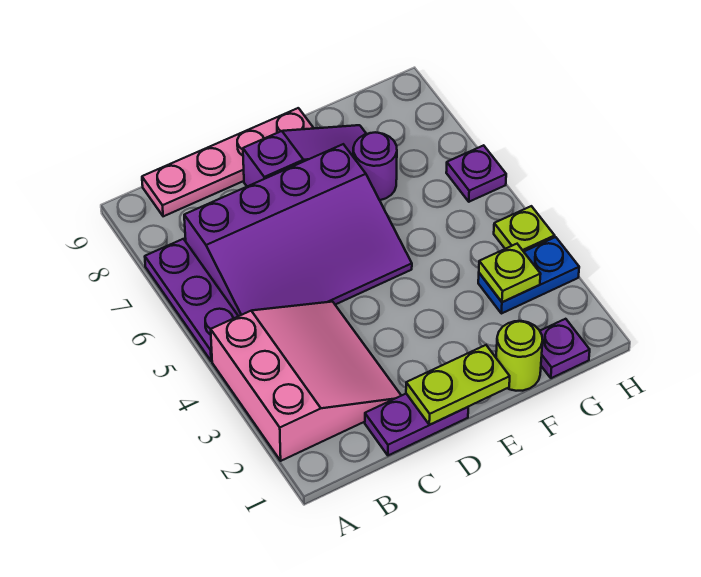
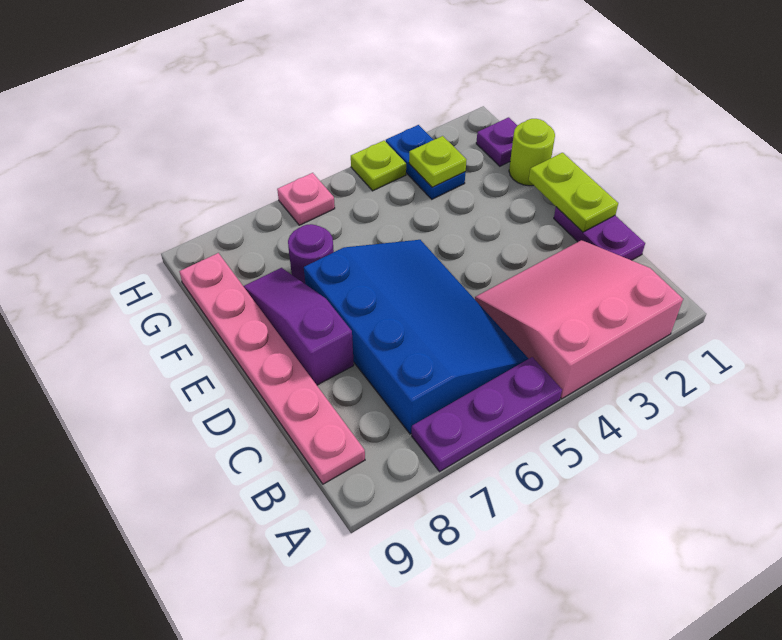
purple 3x4 slope [184,144,412,316] -> blue 3x4 slope [304,240,529,434]
pink 1x4 plate [142,108,314,216] -> pink 1x6 plate [179,253,365,484]
purple 1x1 plate [446,145,506,202] -> pink 1x1 plate [277,173,335,225]

